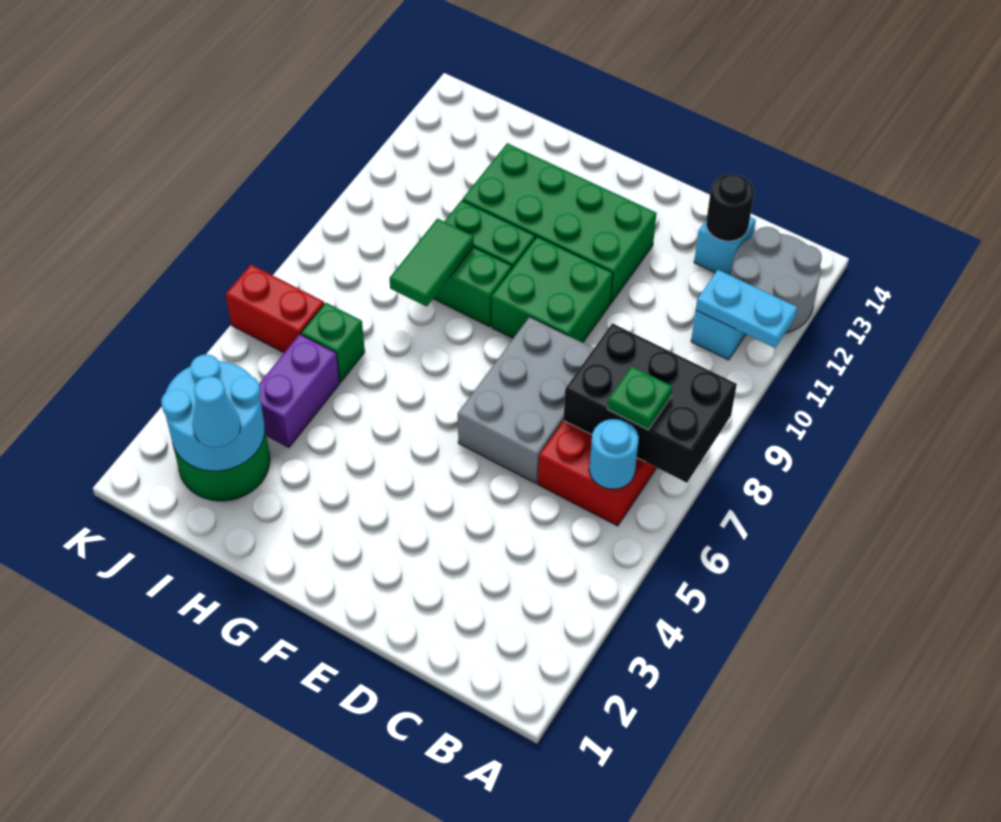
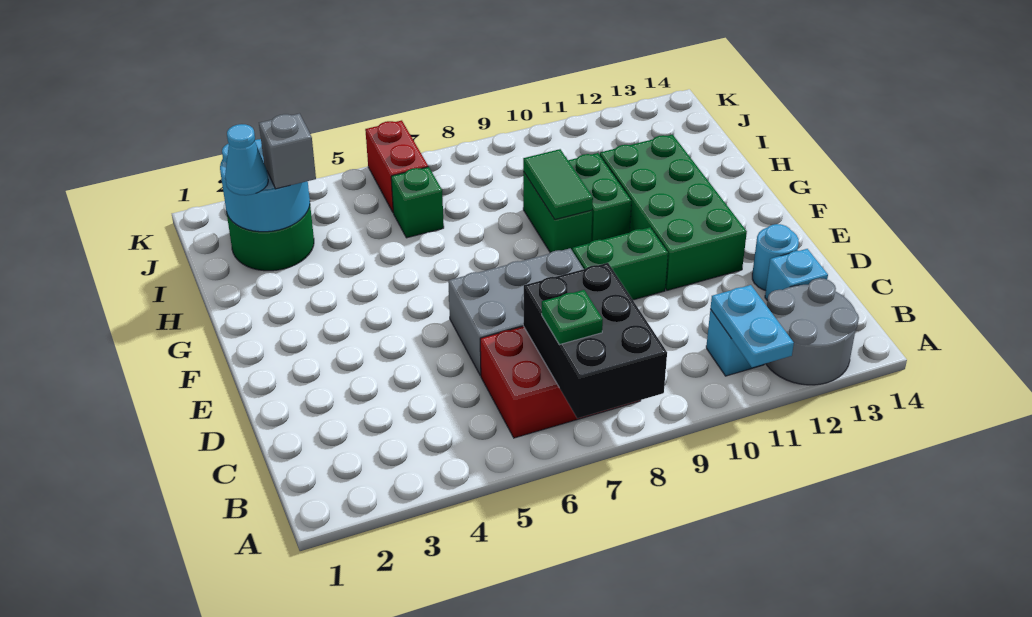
cyan 1x1 round brick [589,419,639,489] -> cyan 1x1 round brick moved to [752,224,799,290]
black 1x1 round brick [706,174,754,241] -> none
green 2x2 brick [492,237,613,343] -> green 1x2 brick [572,227,668,300]
green 1x2 tile [390,219,474,306] -> green 1x2 tile turned to [523,149,593,220]
none -> grey 1x1 brick [259,114,316,189]
purple 1x2 brick [259,334,340,447] -> none

